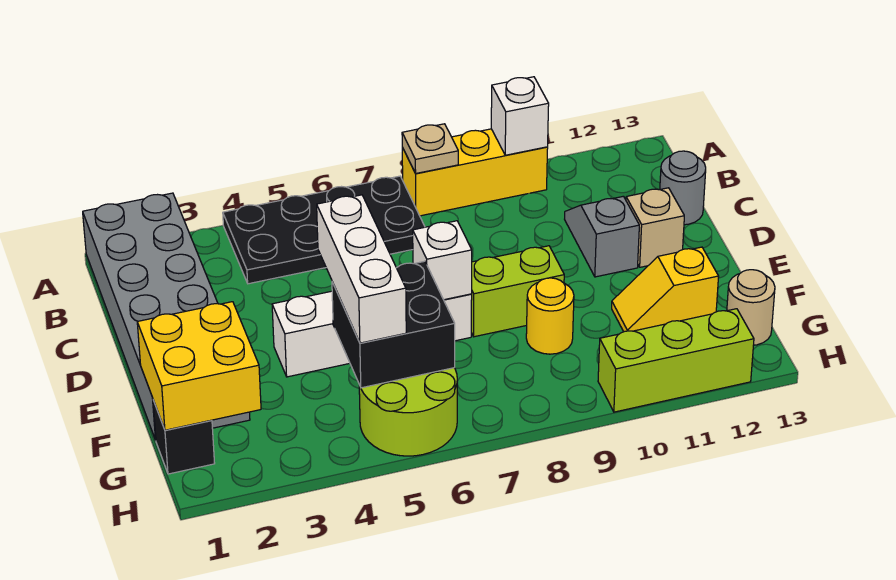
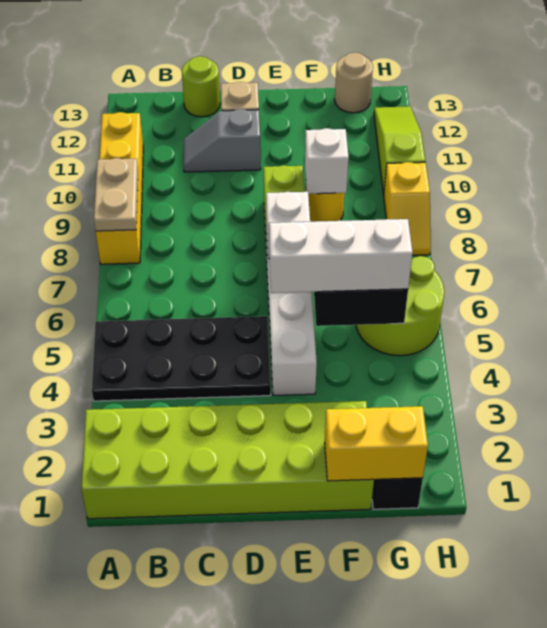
grey 2x6 brick [83,193,250,440] -> lime 2x6 brick [81,401,374,519]
black 2x4 plate [223,176,425,284] -> black 2x4 plate turned to [92,316,271,401]
yellow 1x3 brick [402,129,548,216] -> yellow 1x4 brick [96,112,143,264]
tan 1x1 plate [402,124,458,173] -> tan 1x2 plate [94,158,138,231]
white 1x1 brick [491,77,549,155] -> white 1x1 brick moved to [305,128,349,194]
grey 1x1 round brick [660,151,706,225] -> lime 1x1 round brick [182,56,220,117]
yellow 2x2 brick [137,302,261,430] -> yellow 1x2 brick [325,406,428,481]
yellow 1x2 slope [612,247,719,332] -> yellow 1x2 slope moved to [384,162,431,255]
lime 1x3 brick [598,309,754,412] -> lime 1x3 slope [374,106,425,194]

